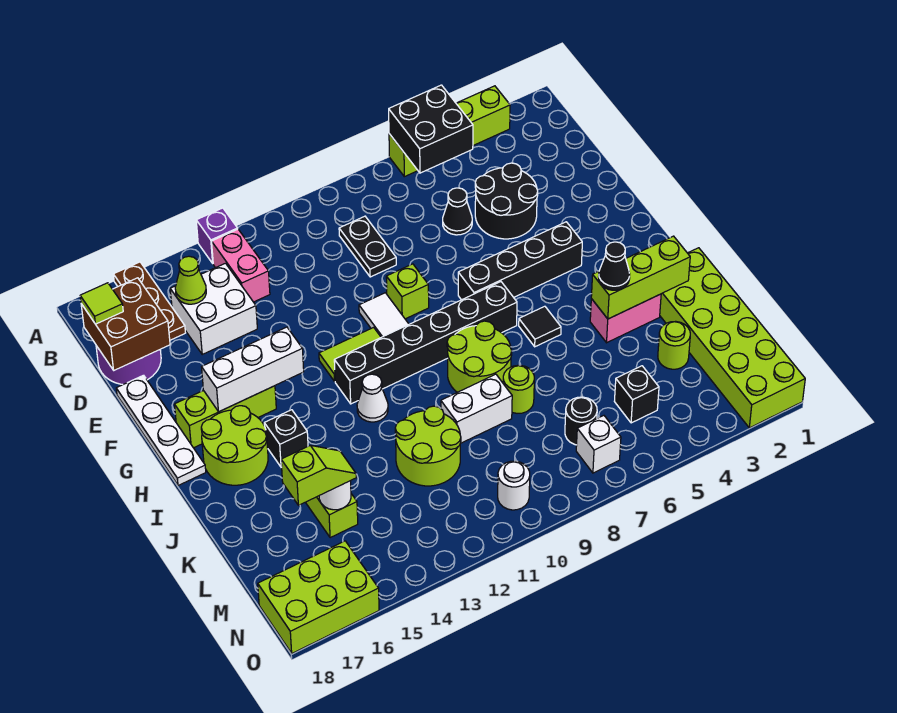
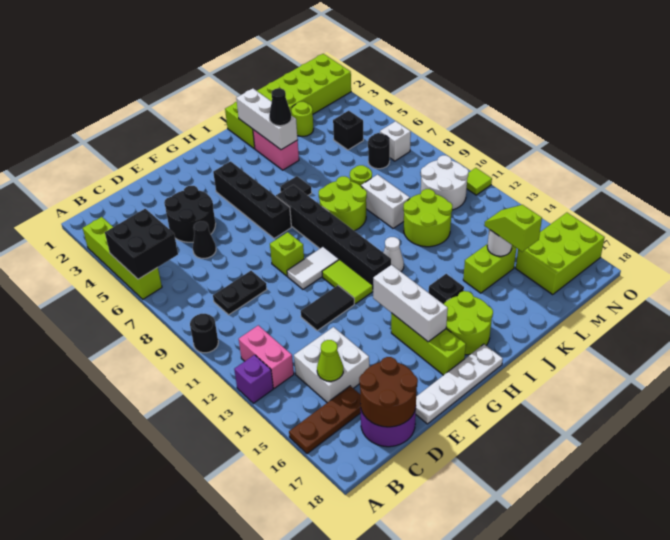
none -> black 1x1 round brick [190,314,218,353]
pink 1x2 brick [212,229,270,302] -> pink 1x2 brick turned to [239,325,294,388]
brown 2x2 brick [81,278,170,370] -> brown 2x2 round brick [359,357,418,427]
lime 1x1 tile [80,283,123,324] -> lime 1x1 tile moved to [467,168,492,195]
none -> black 1x2 tile [301,285,354,330]
lime 1x3 brick [591,236,690,319] -> white 1x3 brick [236,89,298,150]
white 1x1 round brick [498,461,530,510] -> white 2x2 round brick [421,155,468,210]
lime 2x3 brick [258,541,379,653] -> lime 2x3 brick turned to [516,213,605,294]

